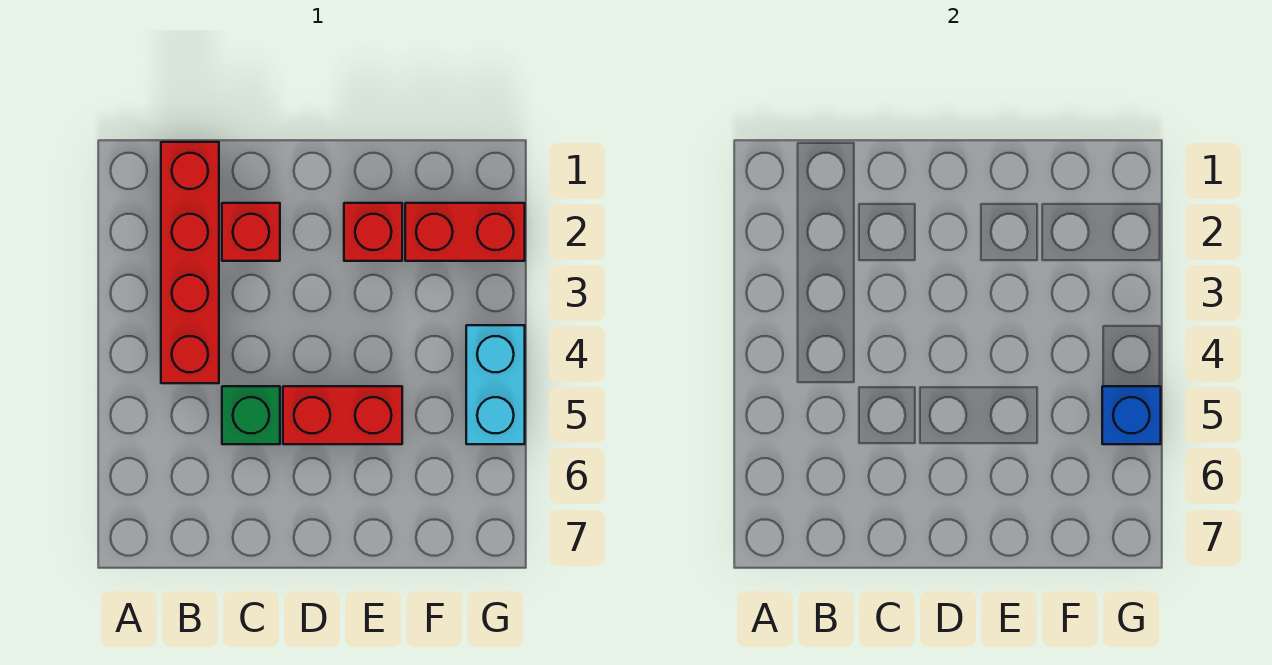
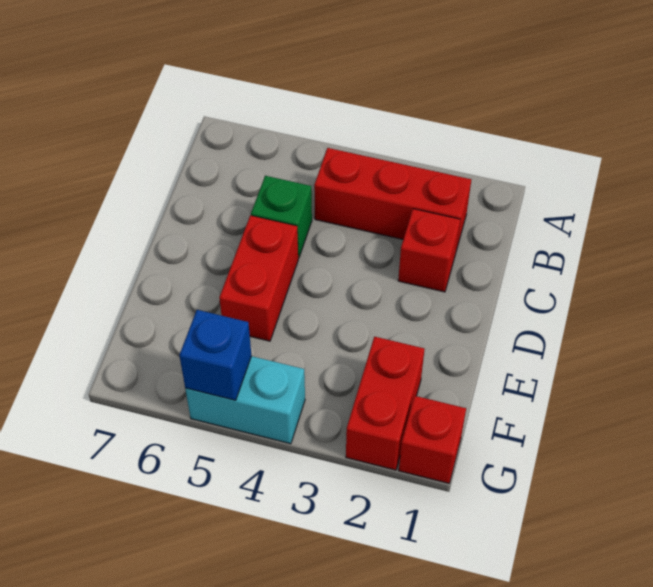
red 1x4 brick [161,142,219,383] -> red 1x3 brick [314,148,471,250]
red 1x1 brick [344,203,402,261] -> red 1x1 brick moved to [399,396,466,483]

